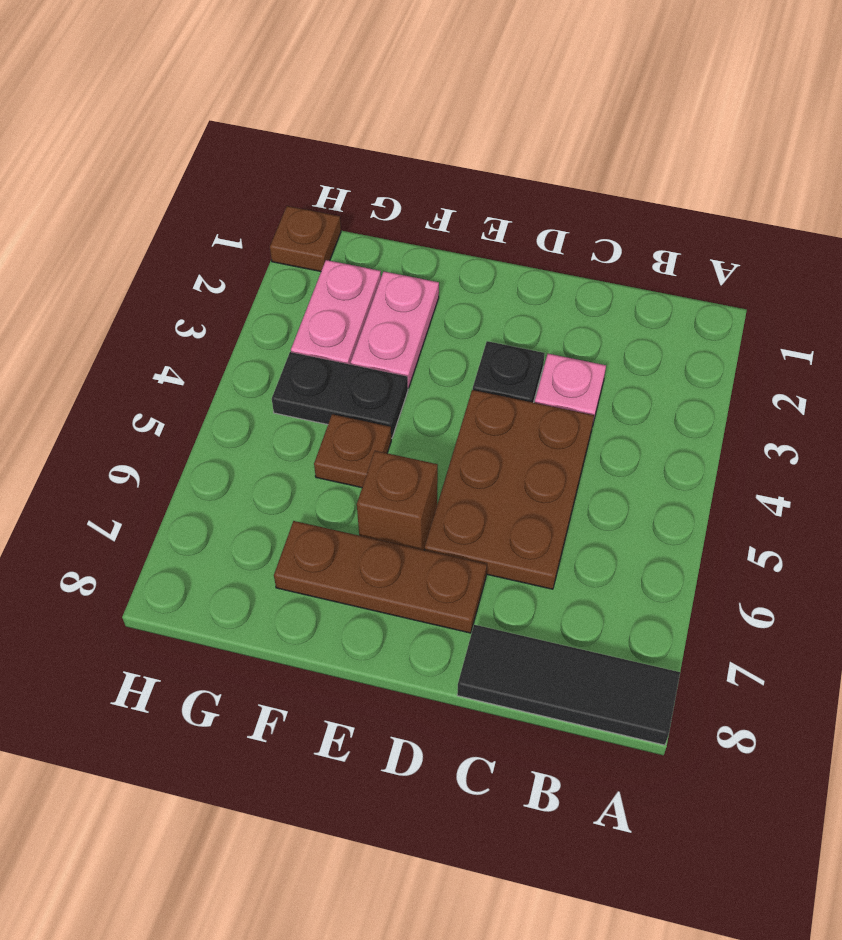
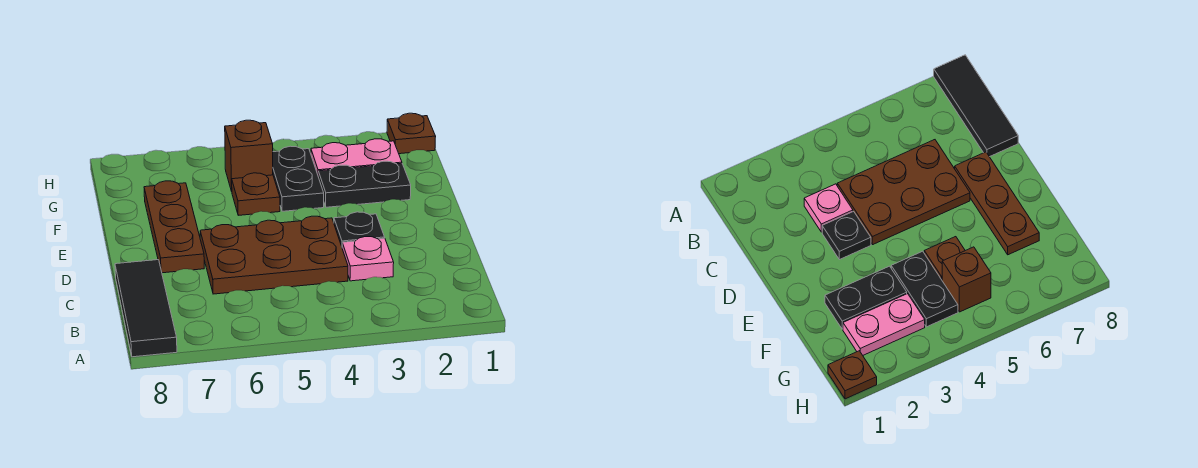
brown 1x1 brick [357,451,438,550] -> brown 1x1 brick moved to [225,120,273,191]
pink 1x2 plate [351,271,439,388] -> black 1x2 plate [318,161,411,207]

